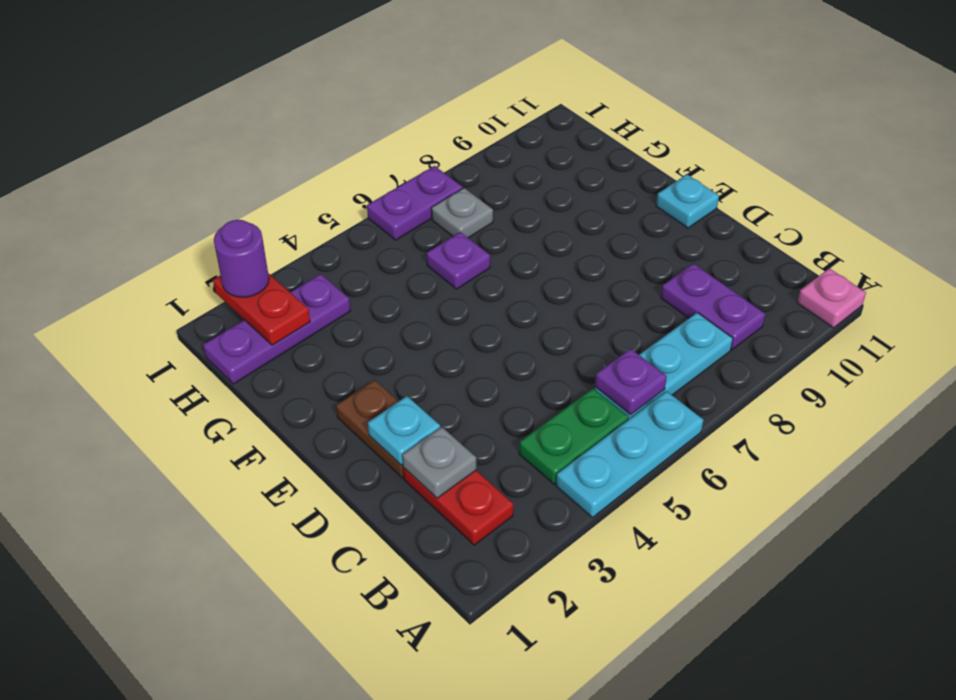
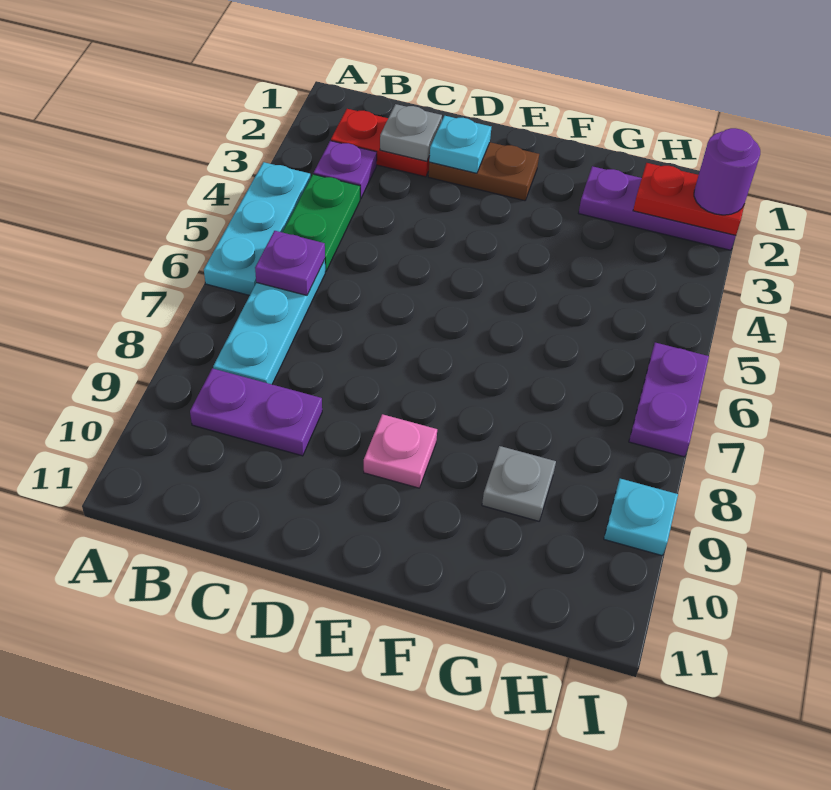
pink 1x1 plate [797,268,866,328] -> pink 1x1 plate moved to [364,414,437,488]
cyan 1x1 plate [656,174,719,228] -> cyan 1x1 plate moved to [604,479,678,556]
purple 1x1 plate [427,232,490,289] -> purple 1x1 plate moved to [314,141,377,199]
purple 1x3 plate [203,274,350,384] -> purple 1x3 plate turned to [579,166,736,250]
grey 1x1 plate [432,188,493,238] -> grey 1x1 plate moved to [482,446,556,521]

